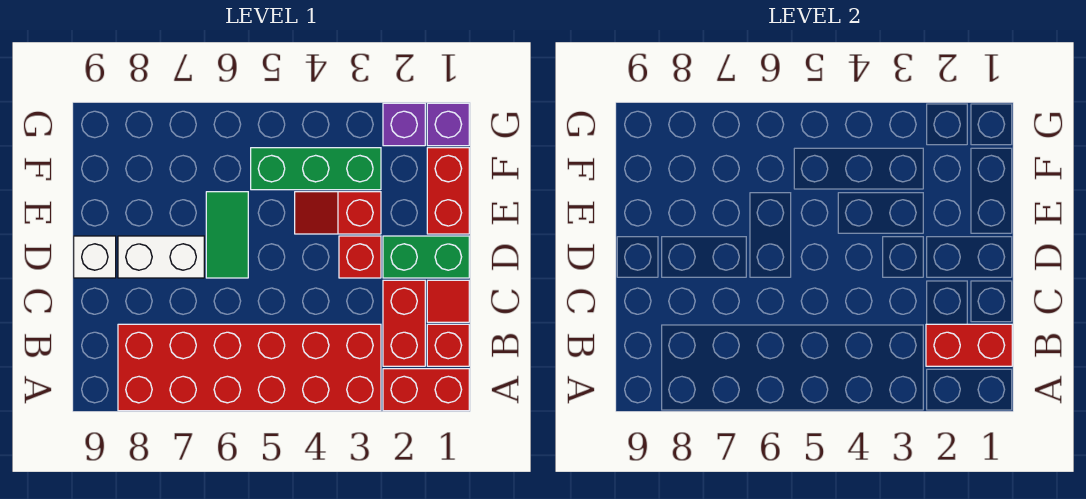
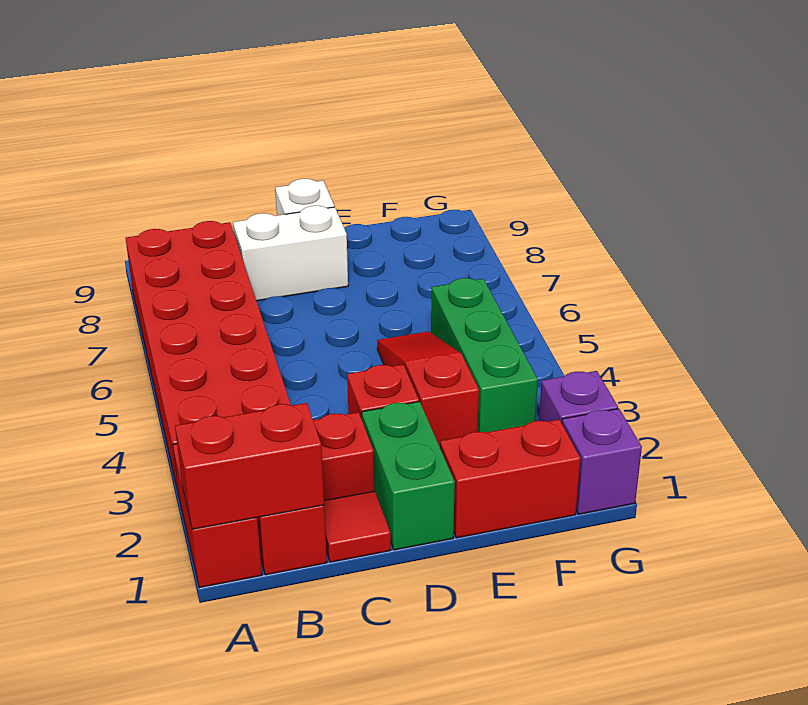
red 1x2 brick [926,324,1012,366] -> red 1x2 brick turned to [175,403,324,529]
green 1x2 tile [206,192,248,278] -> none
white 1x2 brick [118,236,204,278] -> white 1x2 brick turned to [233,206,348,301]
red 1x2 slope [295,192,381,234] -> red 1x3 slope [377,331,479,447]

